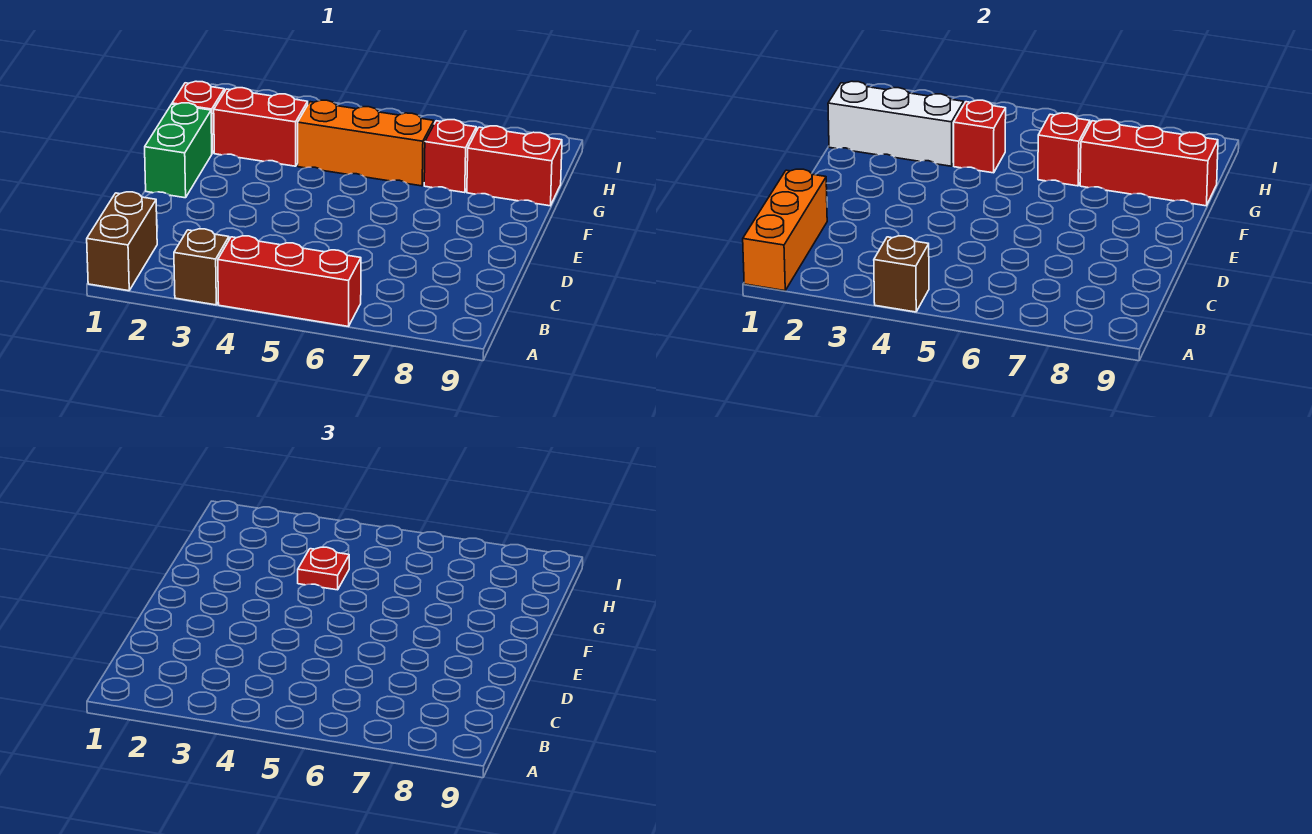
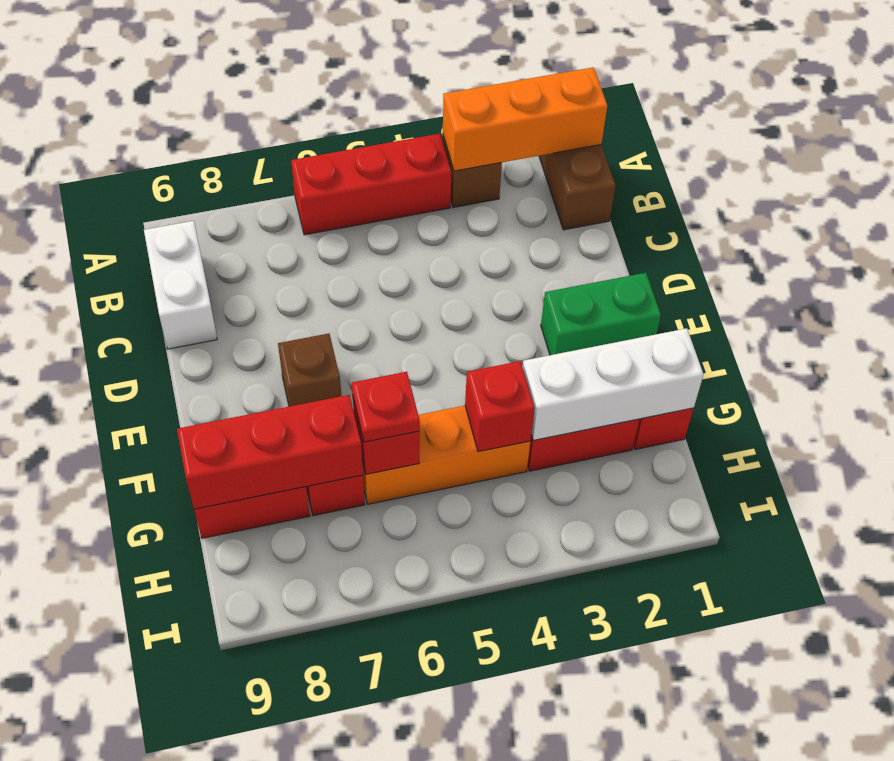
orange 1x3 brick [743,169,827,291] -> orange 1x3 brick turned to [443,67,607,171]
brown 1x1 brick [874,236,929,312] -> brown 1x1 brick moved to [278,333,341,406]
none -> white 1x2 brick [144,221,217,349]
green 1x2 brick [145,103,212,198] -> green 1x2 brick turned to [541,273,661,355]
red 1x1 plate [298,547,349,590] -> red 1x1 plate moved to [352,372,420,442]

